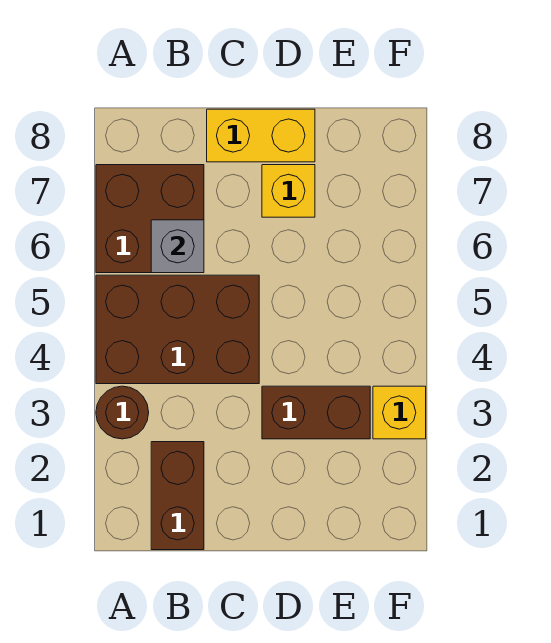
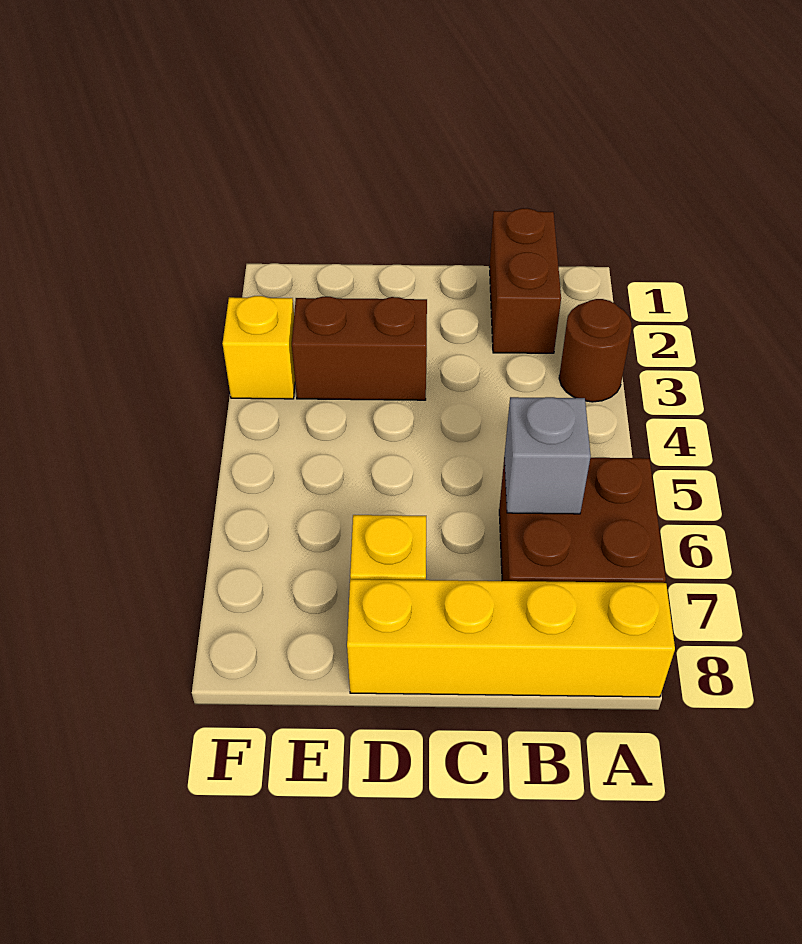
brown 2x3 brick [96,275,259,384] -> none
yellow 1x2 brick [207,109,315,162] -> yellow 1x4 brick [347,579,675,697]

